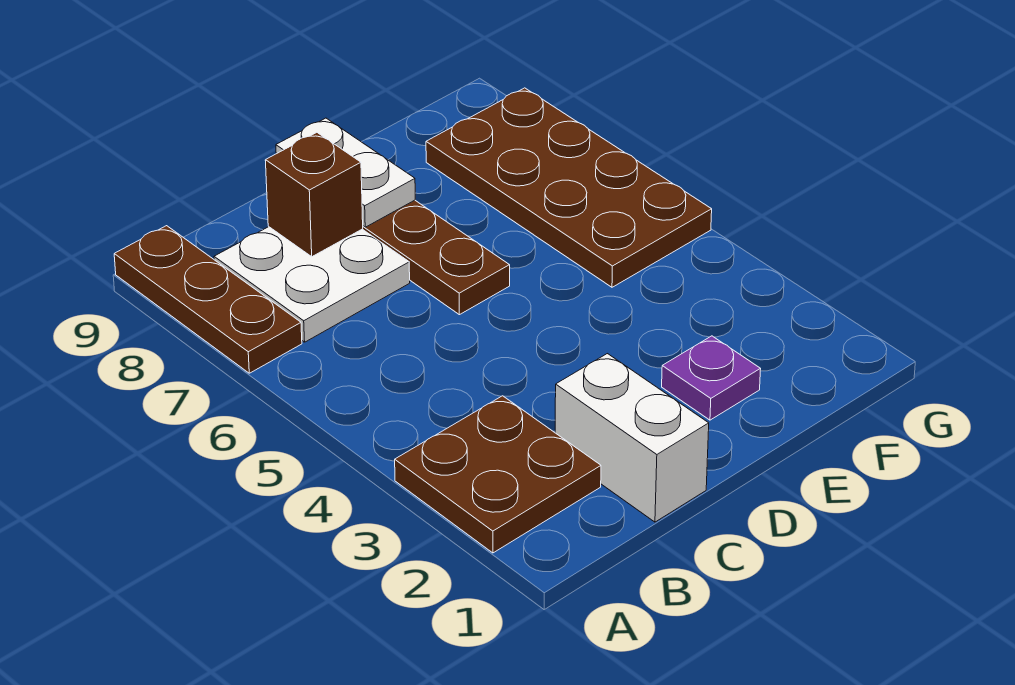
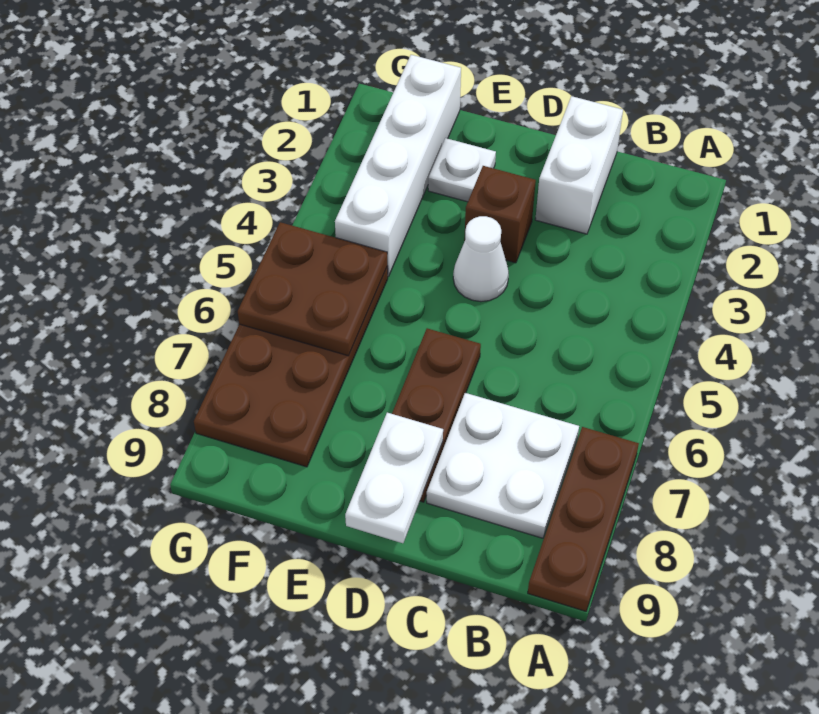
brown 2x2 plate [395,396,601,553] -> brown 2x2 plate moved to [238,222,387,356]
brown 1x1 brick [265,132,363,257] -> brown 1x1 brick moved to [464,166,536,263]
none -> white 1x1 cone [453,216,509,302]
purple 1x1 plate [662,336,761,420] -> white 1x1 plate [428,138,496,202]
none -> white 1x4 brick [335,55,461,277]

